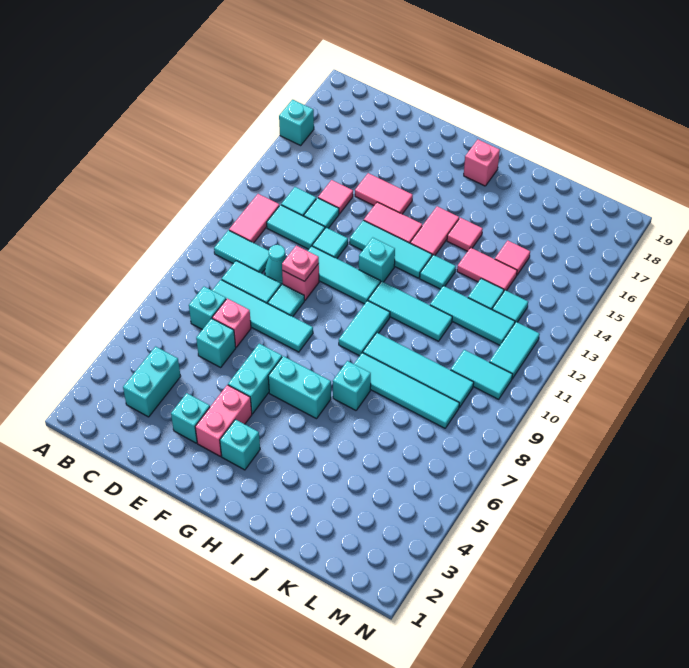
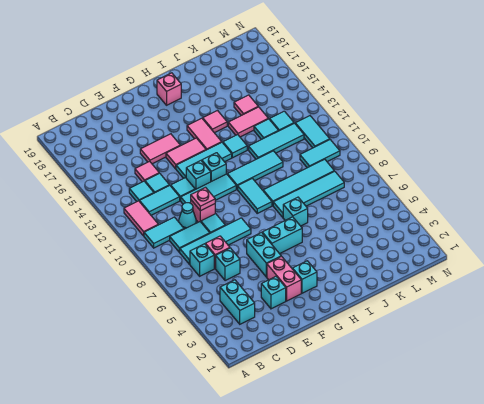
cyan 1x1 brick [279,100,314,145] -> cyan 1x1 brick moved to [186,161,211,190]

